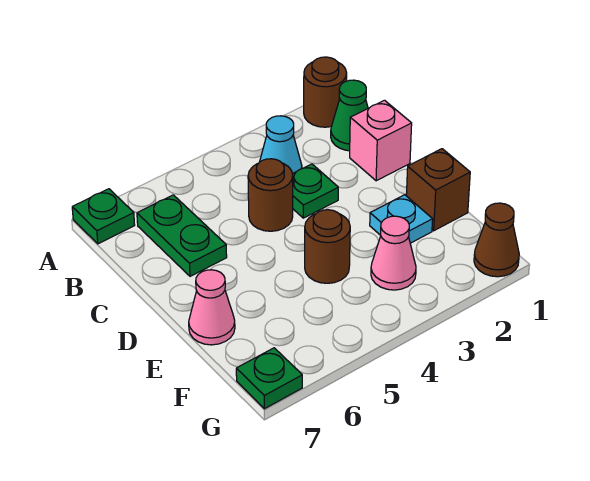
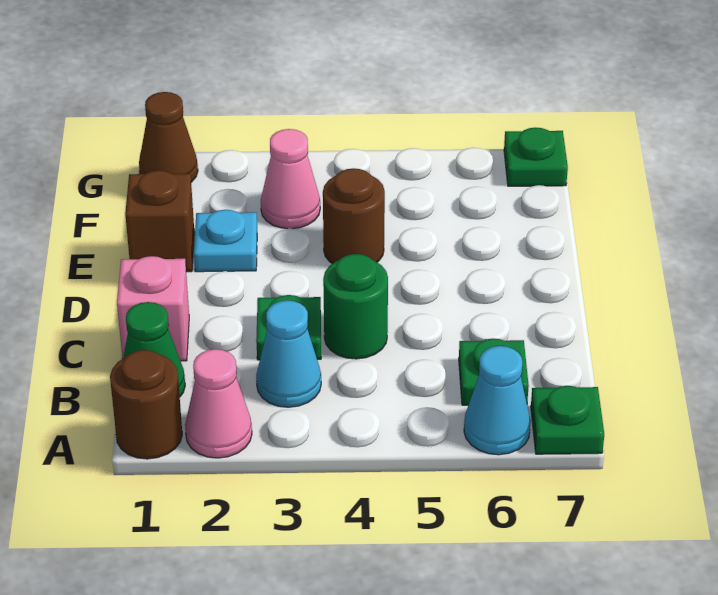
none -> cyan 1x1 cone [464,346,531,455]
green 1x2 plate [137,195,227,276] -> green 1x1 plate [459,339,529,405]
brown 1x1 round brick [248,159,293,231] -> green 1x1 round brick [323,254,388,359]
pink 1x1 cone [189,270,235,345] -> pink 1x1 cone moved to [185,349,252,458]

